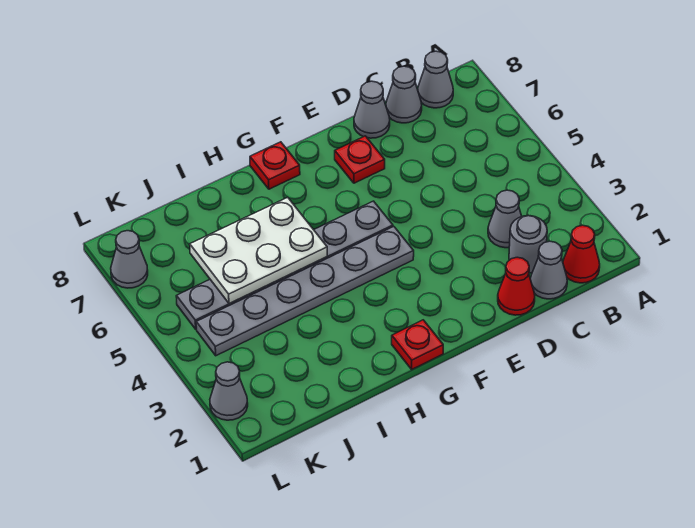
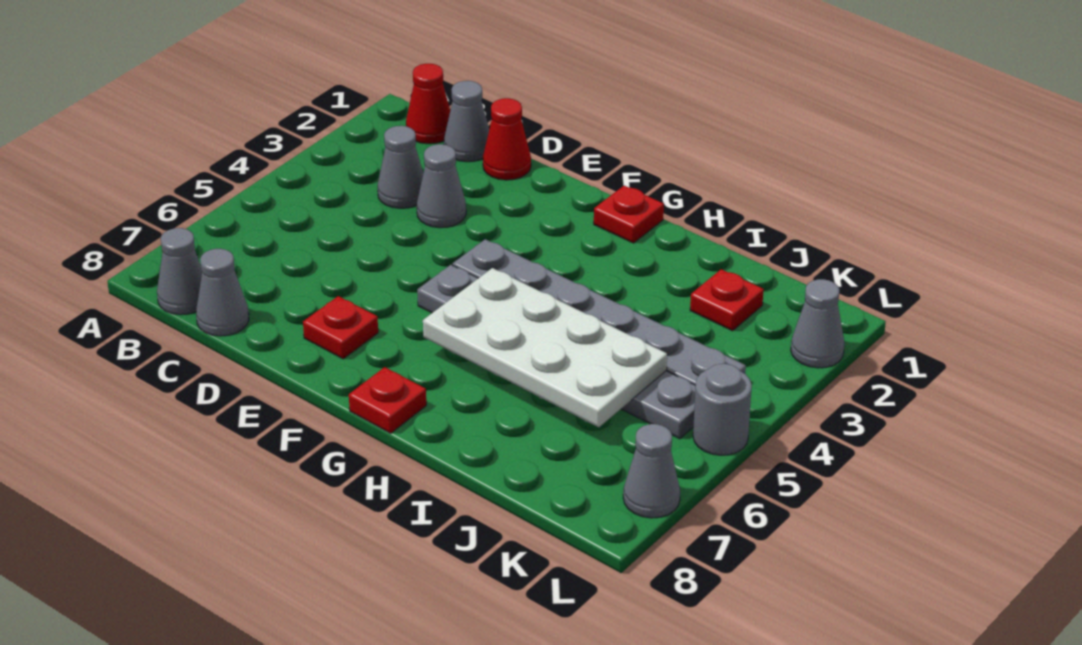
grey 1x1 round brick [509,216,547,273] -> grey 1x1 round brick moved to [693,364,752,455]
grey 1x1 cone [354,81,390,138] -> grey 1x1 cone moved to [417,144,466,228]
white 2x3 plate [190,197,327,304] -> white 2x4 plate [423,268,667,427]
none -> red 1x1 plate [690,269,764,331]

